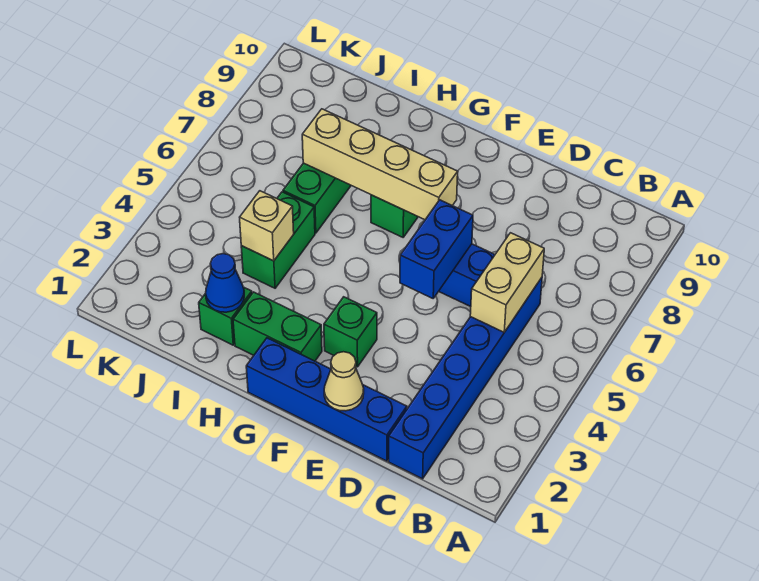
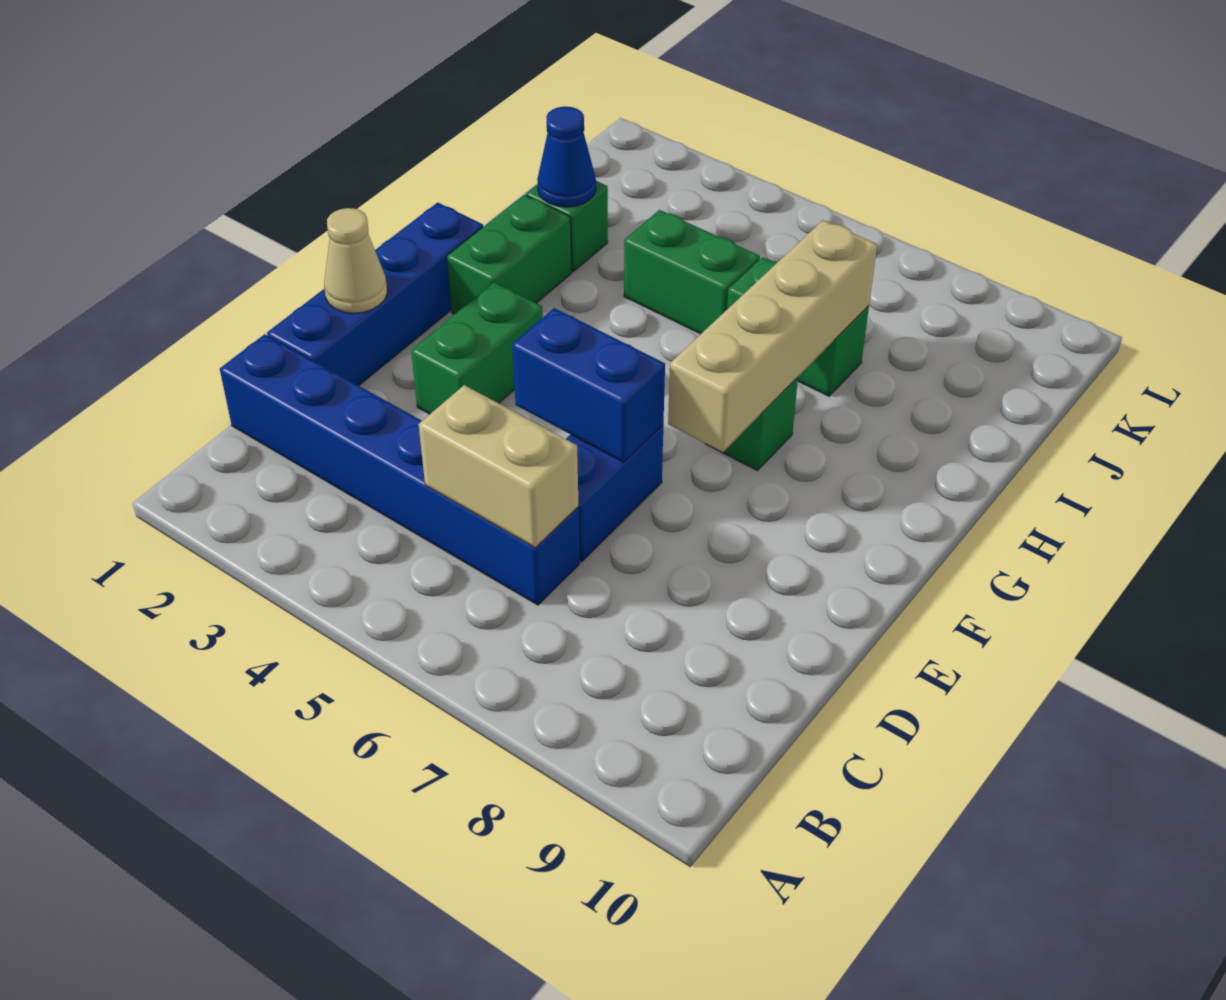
green 1x1 brick [324,297,377,367] -> green 1x2 brick [411,282,543,414]
tan 1x1 brick [240,191,294,261] -> none

